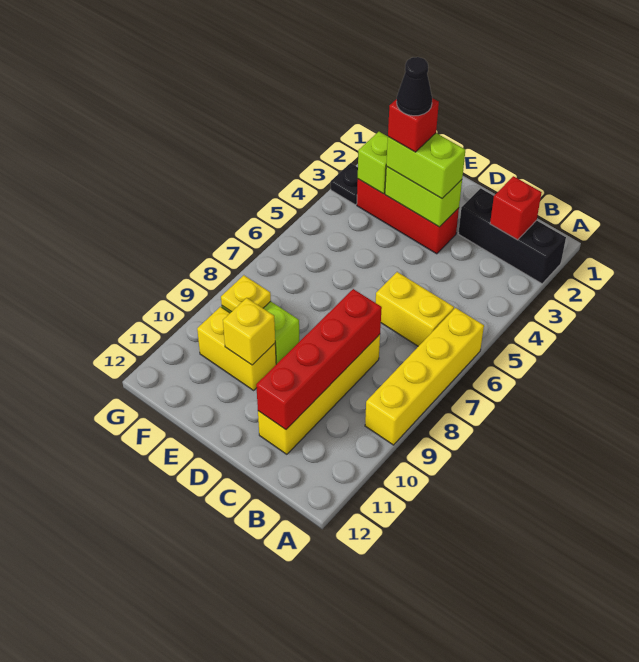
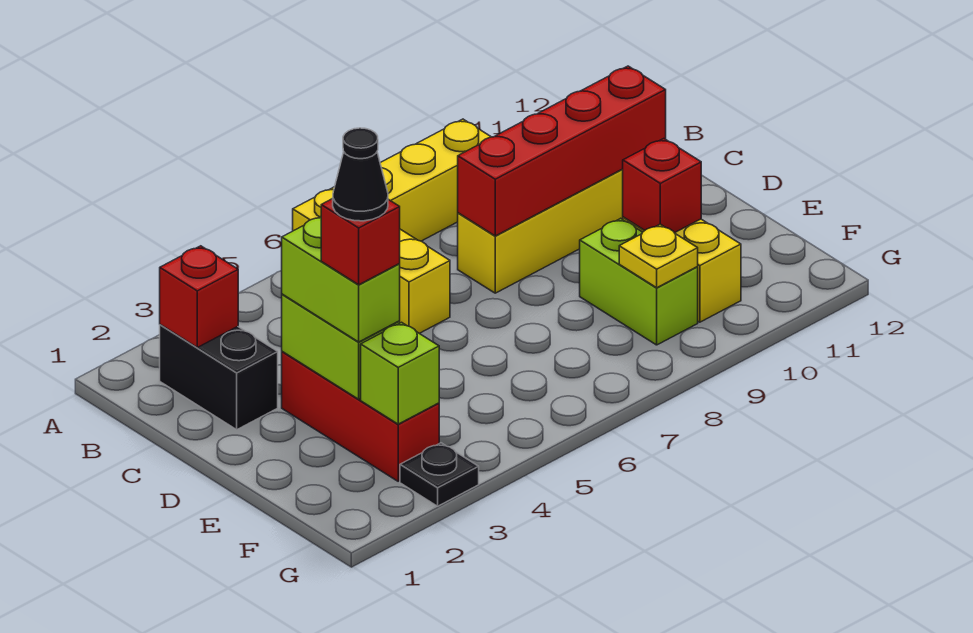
black 1x3 brick [458,188,566,284] -> black 1x2 brick [160,325,278,430]
yellow 1x1 brick [223,298,275,365] -> red 1x1 brick [623,139,701,233]

